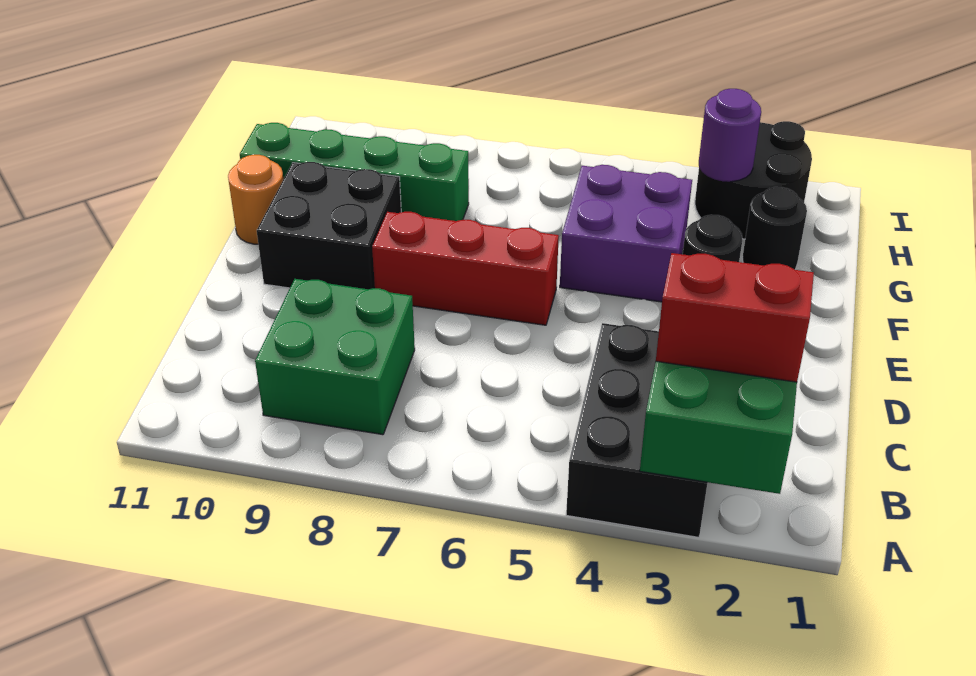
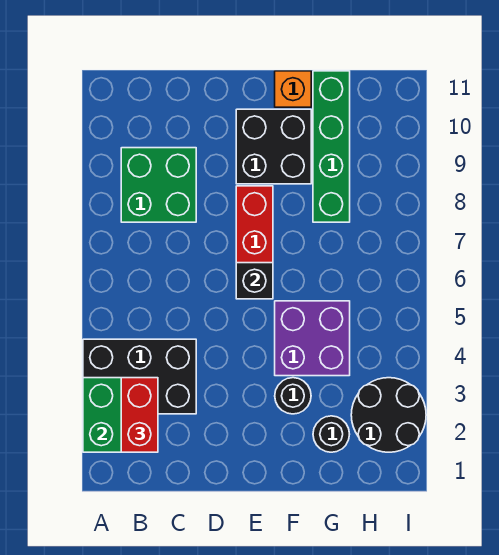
none -> black 1x1 brick [236,263,273,299]
orange 1x1 round brick [228,155,283,244] -> orange 1x1 brick [275,71,311,107]
purple 1x1 round brick [699,89,761,182] -> none

